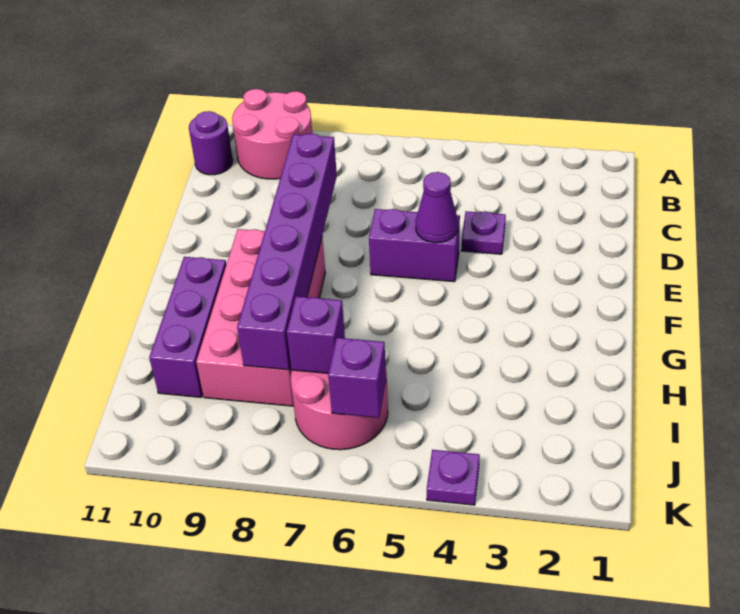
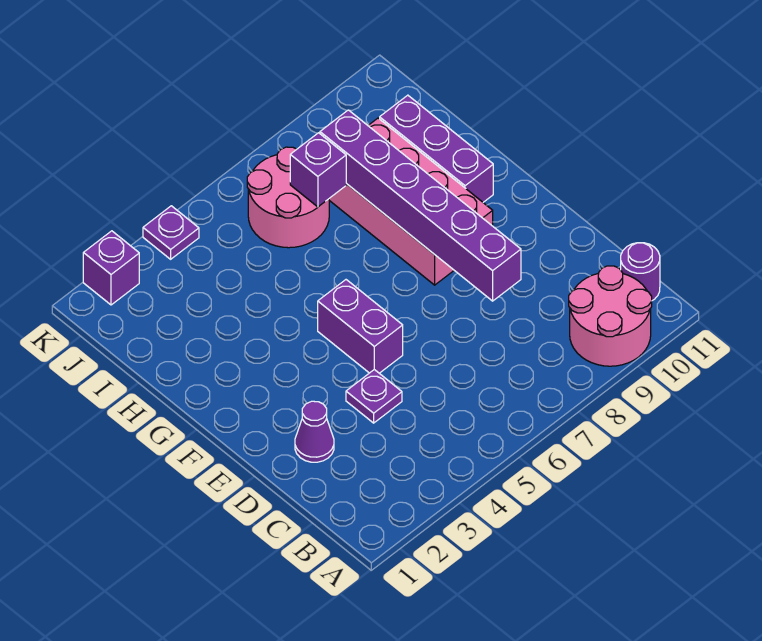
purple 1x2 brick [369,209,460,282] -> purple 1x2 brick turned to [318,280,403,373]
purple 1x1 cone [416,172,458,243] -> purple 1x1 cone moved to [295,401,334,462]
purple 1x1 brick [328,338,386,418] -> purple 1x1 brick moved to [83,231,139,305]

